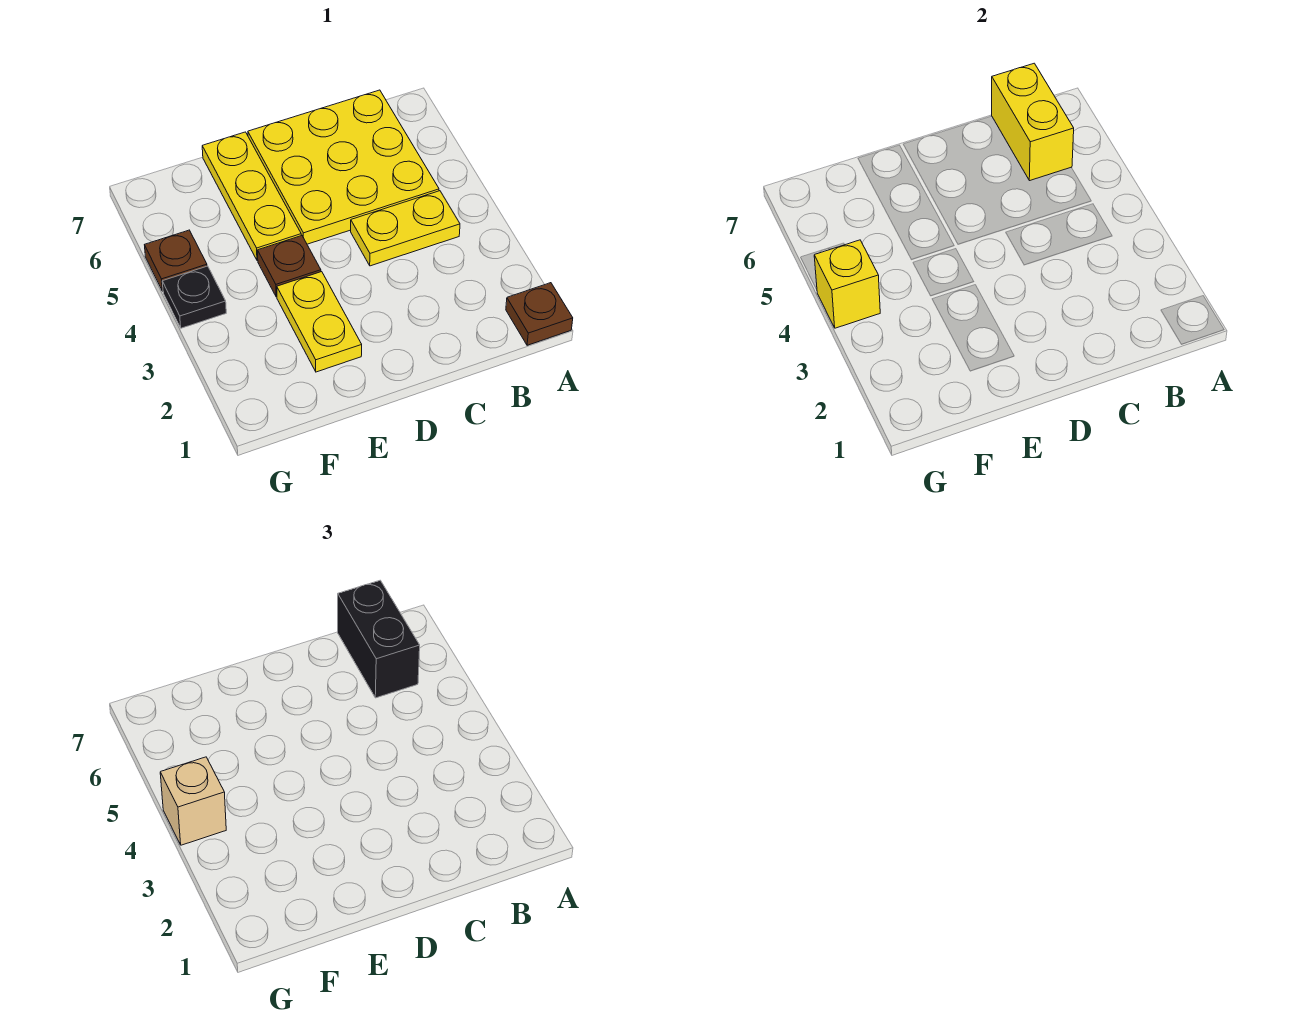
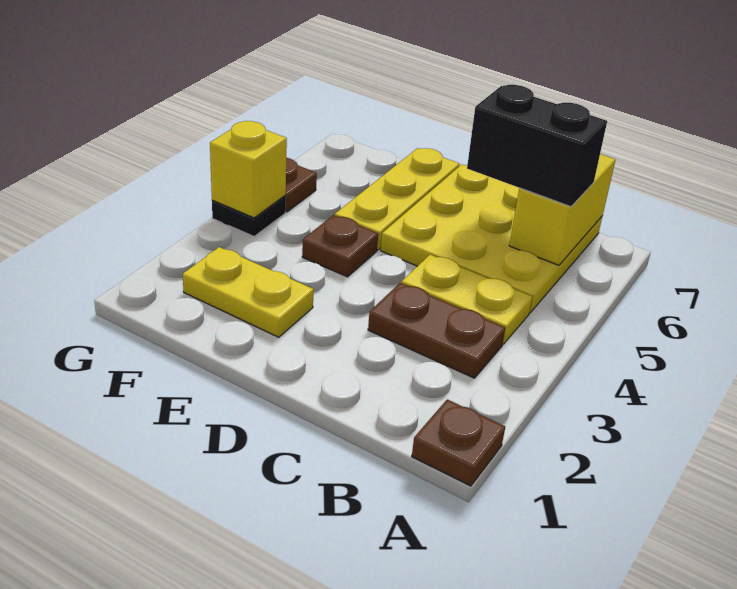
none -> brown 1x2 plate [368,283,505,378]
black 1x2 brick [338,580,420,698] -> black 1x2 brick turned to [467,85,607,207]
yellow 1x2 plate [277,272,362,372] -> yellow 1x2 plate turned to [183,247,314,337]
tan 1x1 brick [160,757,226,845] -> none

